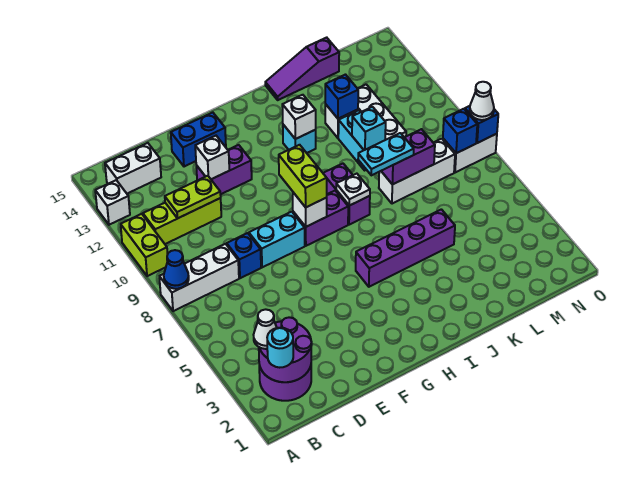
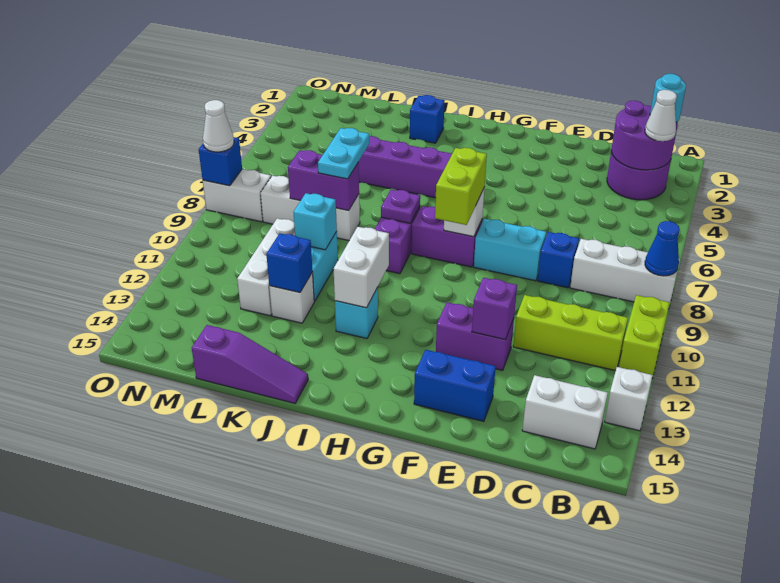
lime 1x2 plate [165,176,221,219] -> none
white 1x1 brick [195,136,229,179] -> purple 1x1 brick [472,278,517,340]
white 1x1 plate [336,174,370,206] -> purple 1x1 plate [381,189,420,223]
white 1x1 brick [282,95,316,139] -> white 1x2 brick [334,227,389,308]
cyan 1x2 plate [358,133,414,175] -> cyan 1x2 plate turned to [318,128,369,179]
blue 1x1 brick [443,109,477,153] -> blue 1x1 brick moved to [410,95,444,143]

